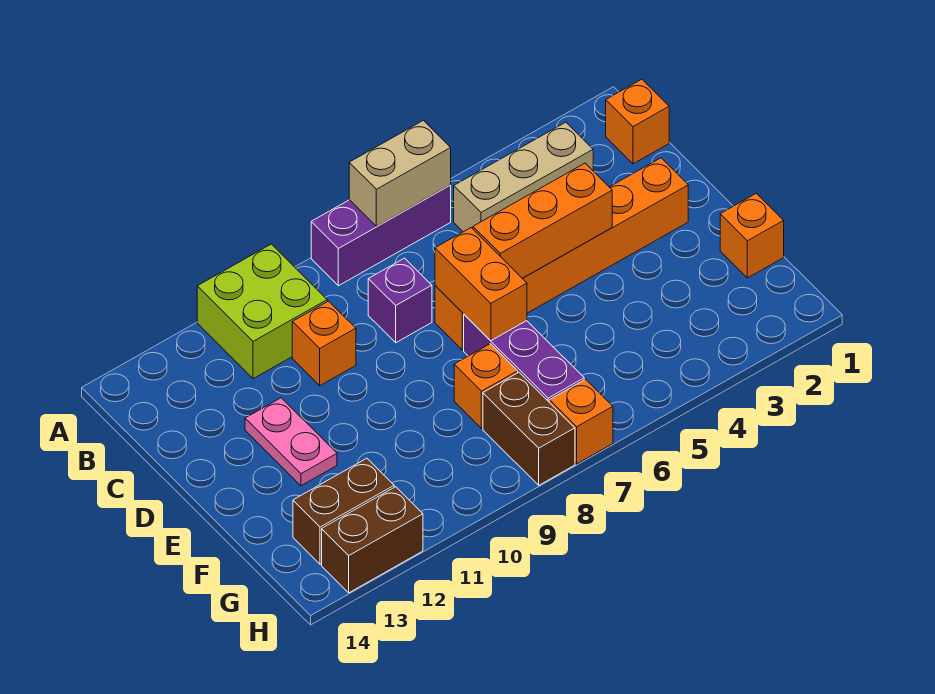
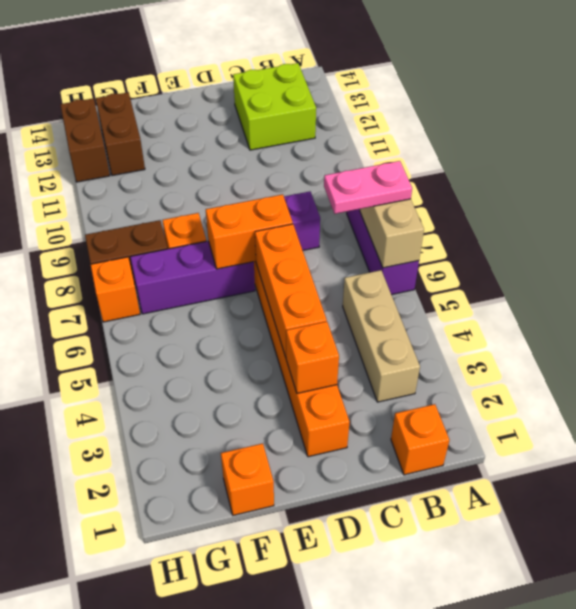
lime 2x2 brick [197,244,327,379] -> lime 2x2 brick moved to [233,63,316,150]
orange 1x1 brick [292,301,356,386] -> orange 1x1 brick moved to [286,322,339,393]
pink 1x2 plate [245,398,337,486] -> pink 1x2 plate moved to [324,161,412,214]

